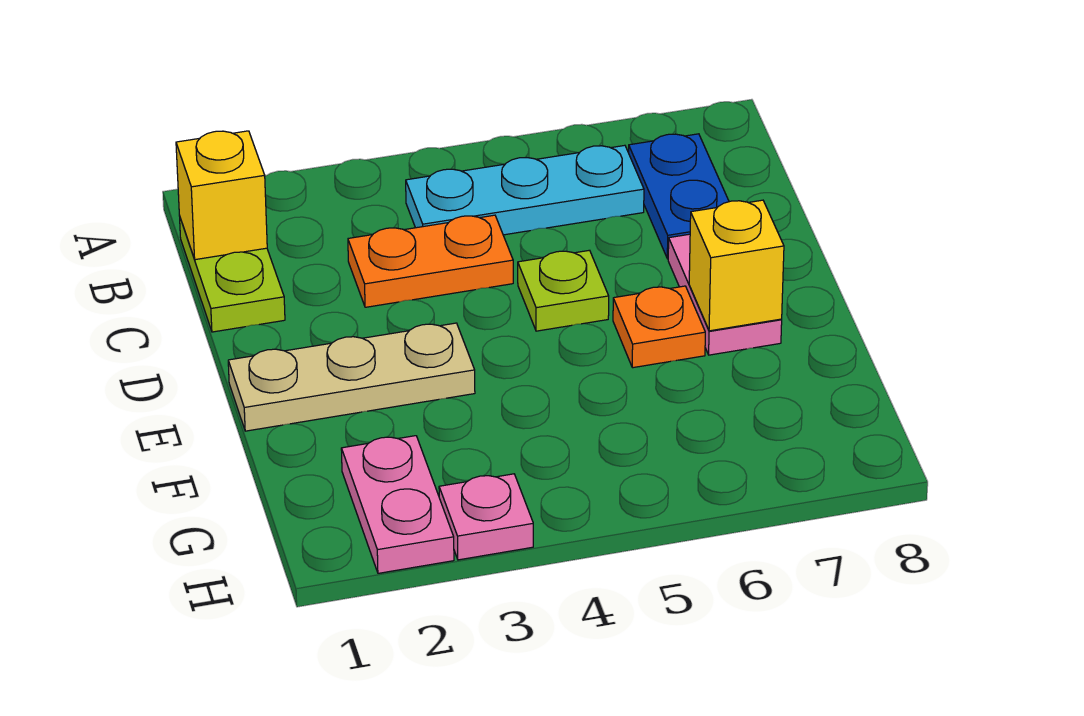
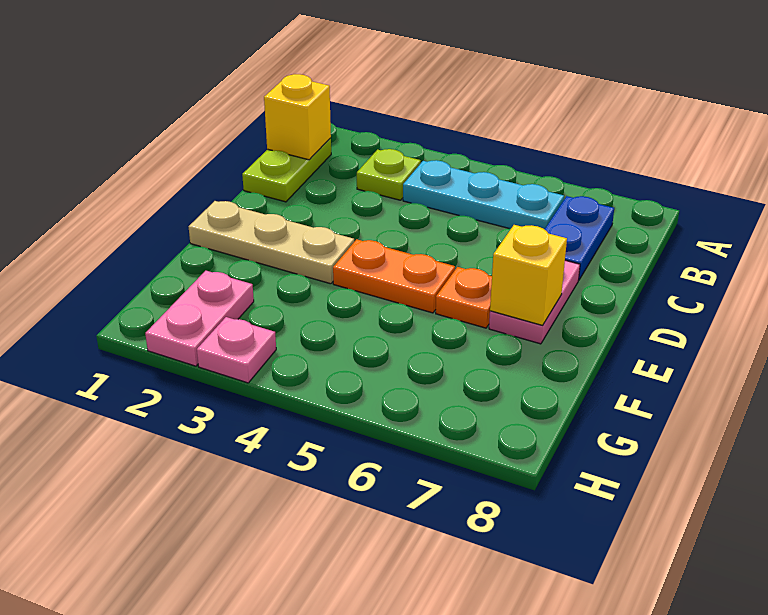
orange 1x2 plate [348,215,513,307] -> orange 1x2 plate moved to [333,239,455,313]
lime 1x1 plate [518,250,609,331] -> lime 1x1 plate moved to [357,149,421,200]

